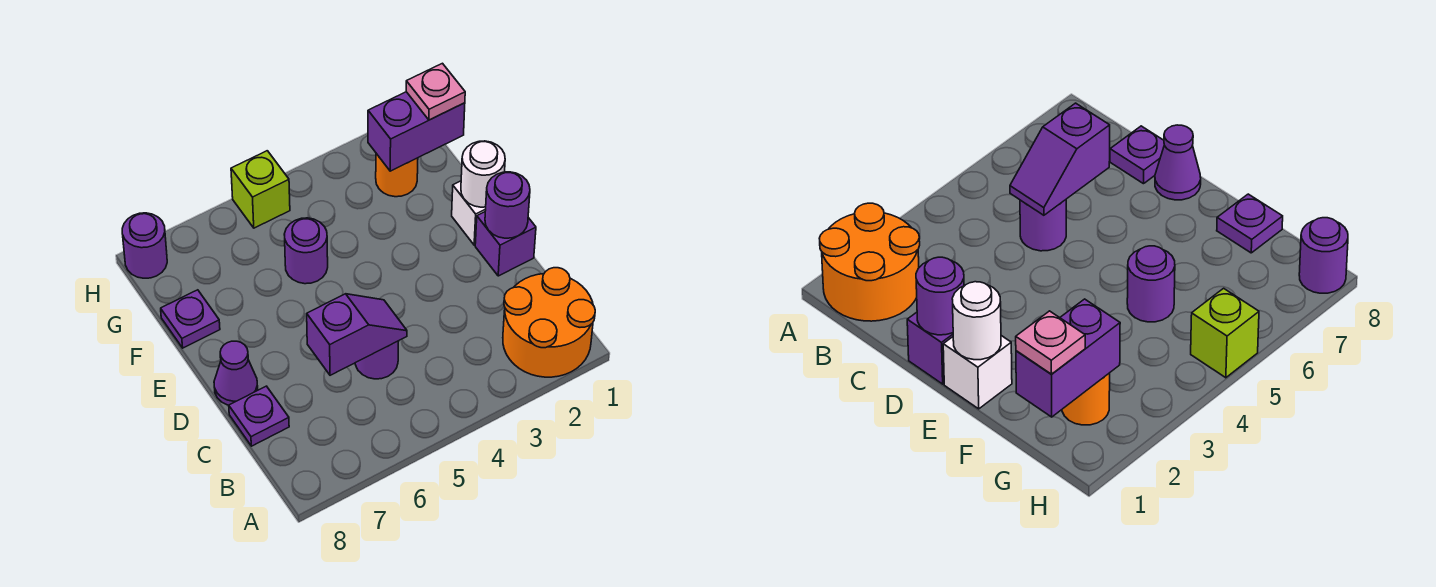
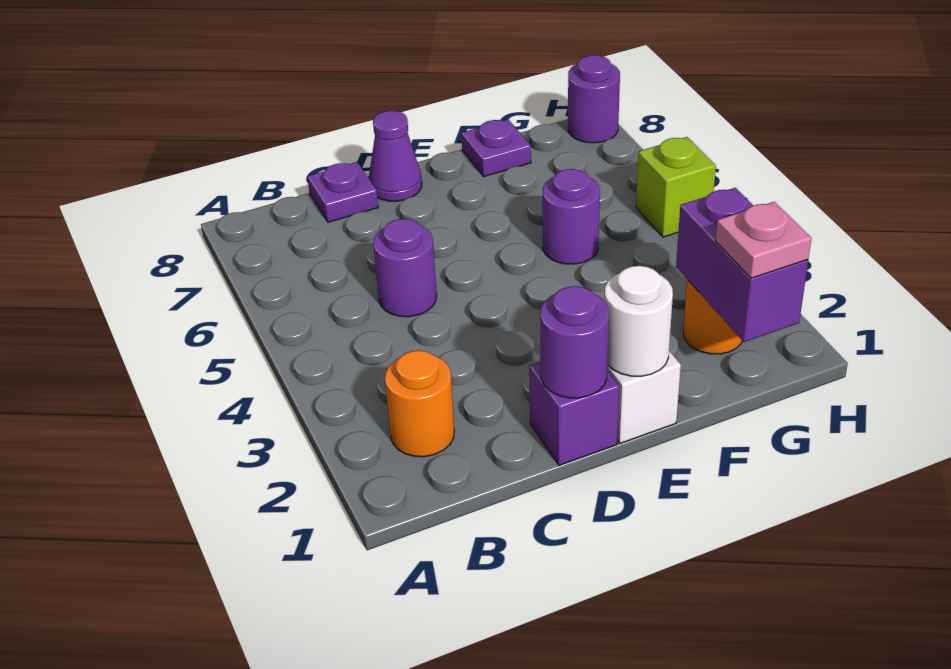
orange 2x2 round brick [503,268,595,377] -> orange 1x1 round brick [385,350,454,457]
purple 1x2 slope [307,294,407,375] -> none

